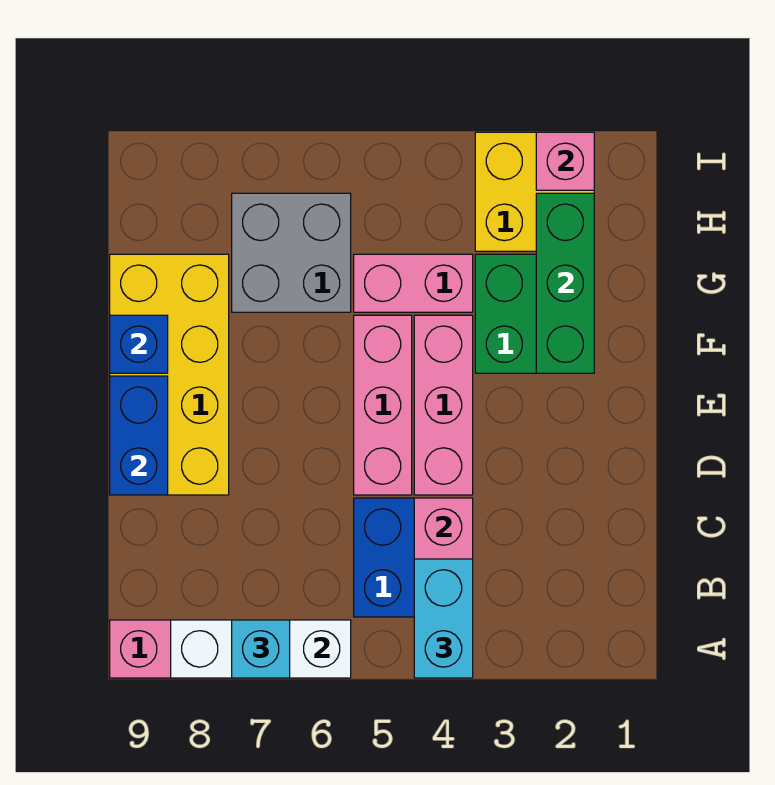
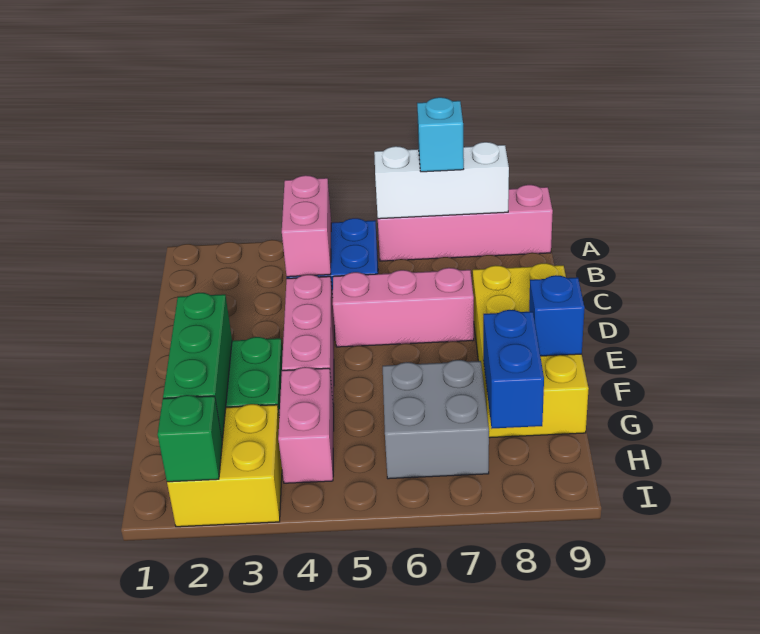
cyan 1x2 brick [414,559,473,678] -> none
pink 1x3 brick [354,315,412,495] -> pink 1x3 brick turned to [333,268,474,347]
blue 1x2 brick [110,376,168,495] -> blue 1x2 brick moved to [483,310,544,428]
pink 1x2 brick [354,254,473,312] -> pink 1x2 brick turned to [278,367,334,483]
pink 1x1 brick [536,132,594,190] -> green 1x1 brick [157,395,222,482]

